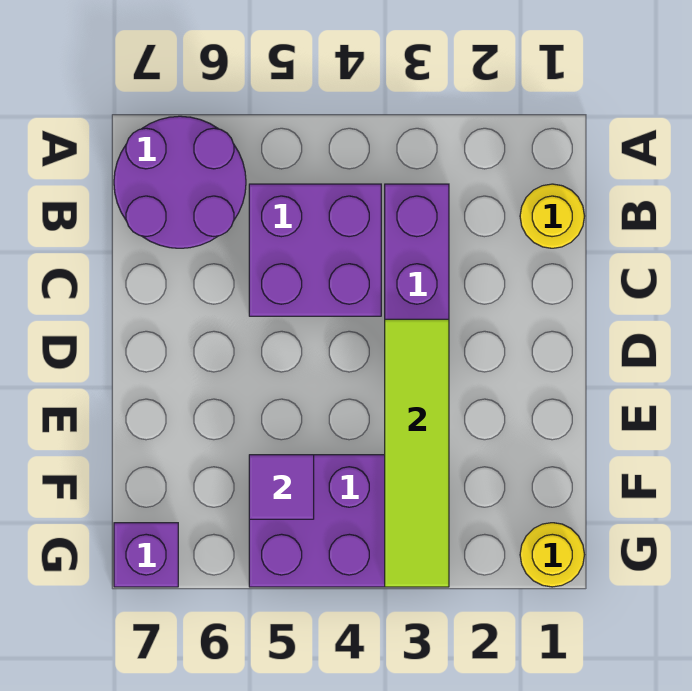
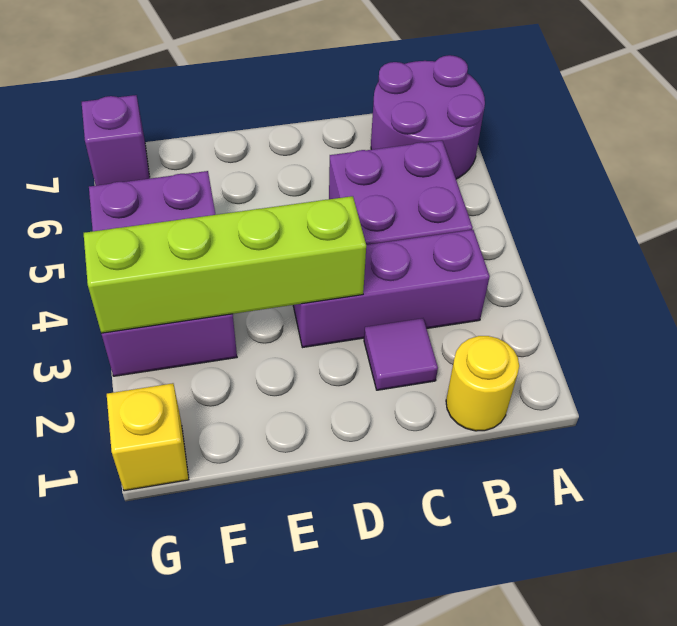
lime 1x4 tile [385,319,449,587] -> lime 1x4 brick [84,196,366,333]
purple 1x1 tile [249,455,314,519] -> purple 1x1 tile moved to [364,318,438,390]
yellow 1x1 round brick [520,523,584,587] -> yellow 1x1 brick [107,383,189,491]

